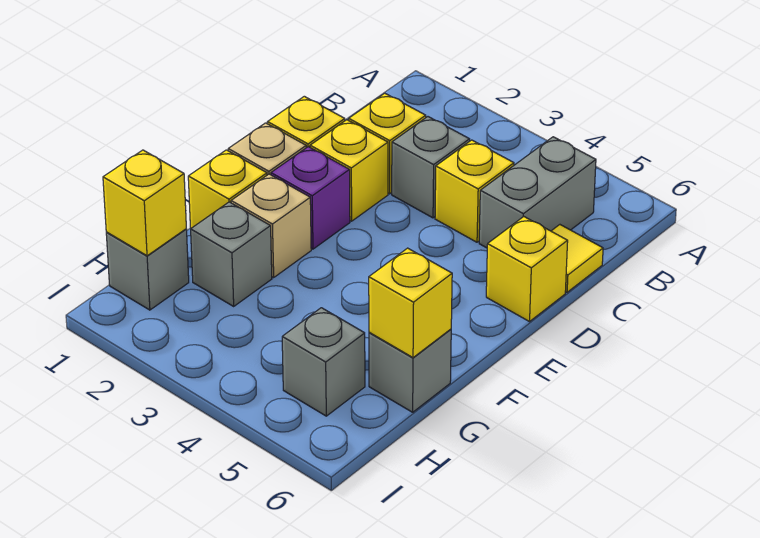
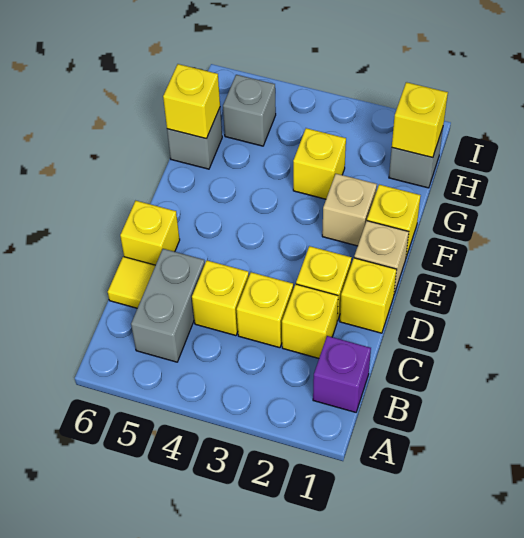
grey 1x1 brick [392,117,470,218] -> yellow 1x1 brick [237,272,293,348]
purple 1x1 brick [271,147,350,249] -> purple 1x1 brick moved to [313,336,371,412]
grey 1x1 brick [191,202,272,306] -> none
none -> yellow 1x1 brick [293,128,346,199]

